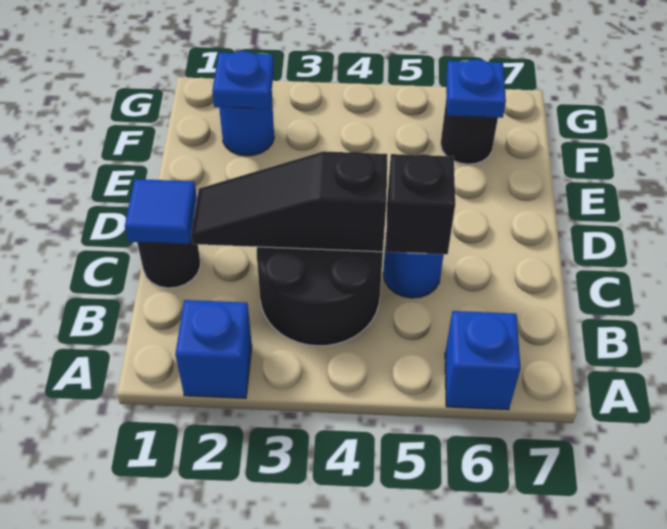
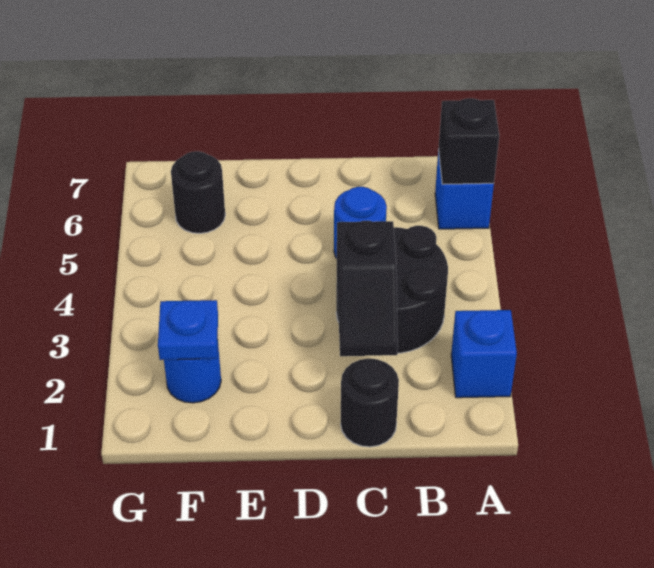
blue 1x1 tile [125,179,197,244] -> none
black 1x3 slope [191,151,387,252] -> black 1x2 slope [337,221,398,356]
black 1x1 brick [386,154,455,254] -> black 1x1 brick moved to [438,98,499,184]
blue 1x1 plate [446,59,506,118] -> none

